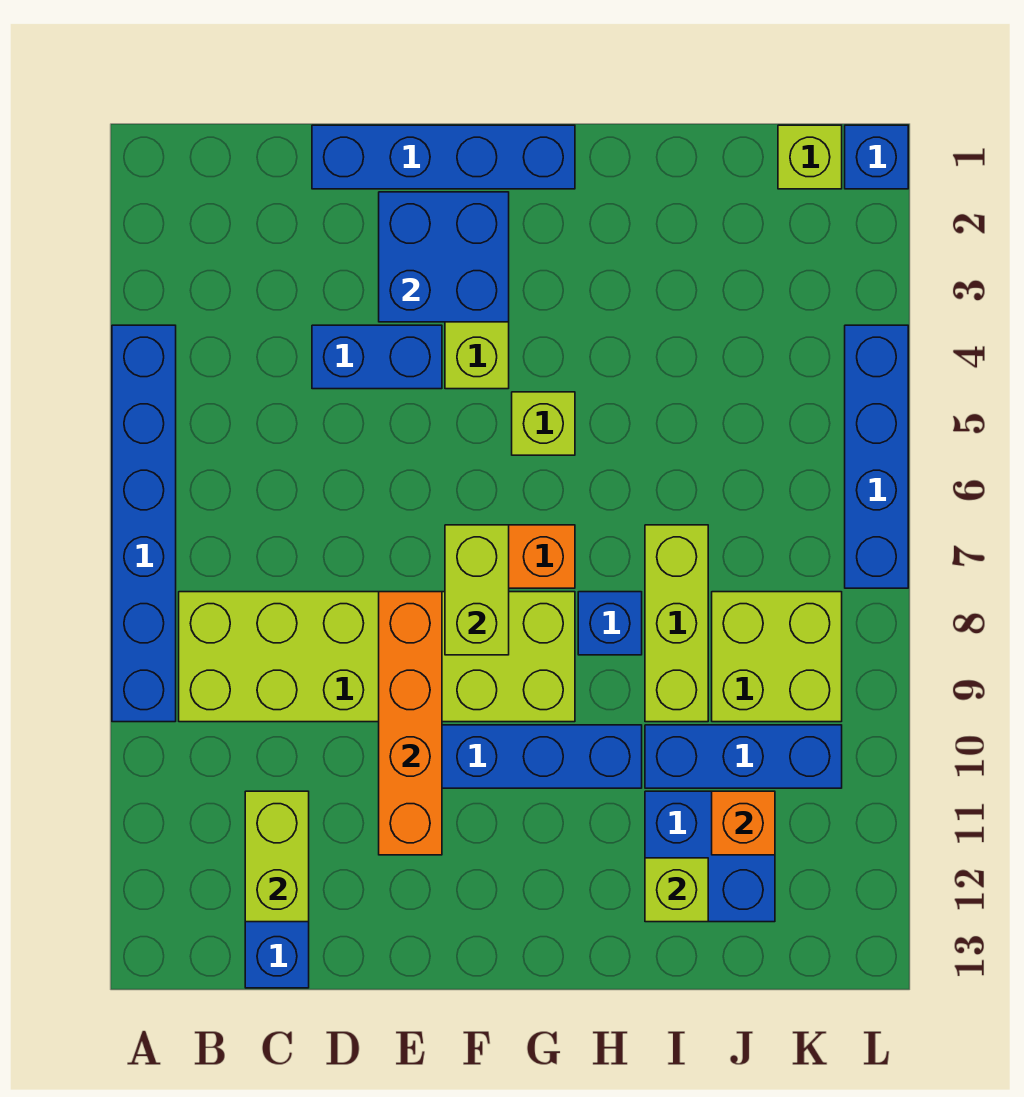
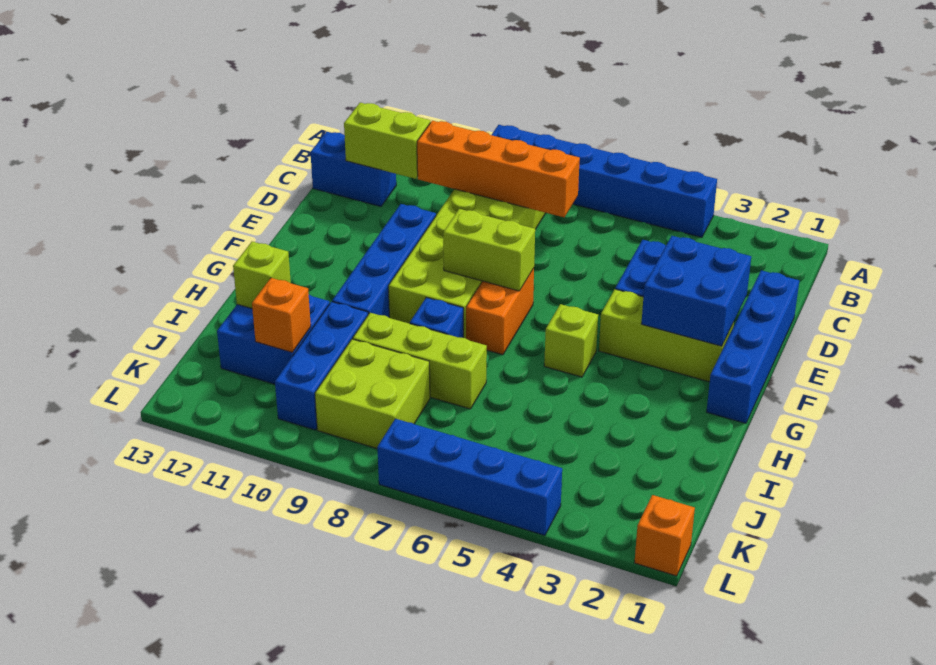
orange 1x4 brick [379,592,442,855] -> orange 1x4 brick moved to [417,121,580,217]
lime 1x1 brick [778,125,842,189] -> none
blue 1x1 brick [845,125,908,189] -> orange 1x1 brick [635,495,695,576]

